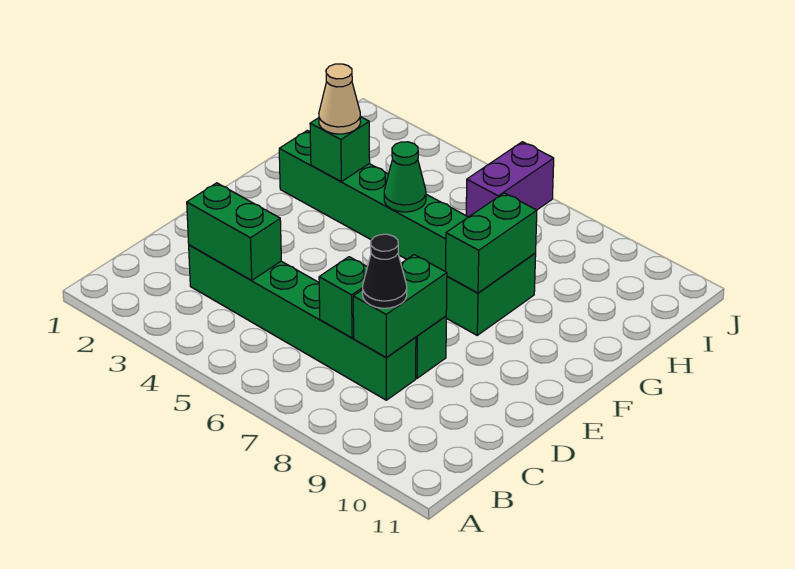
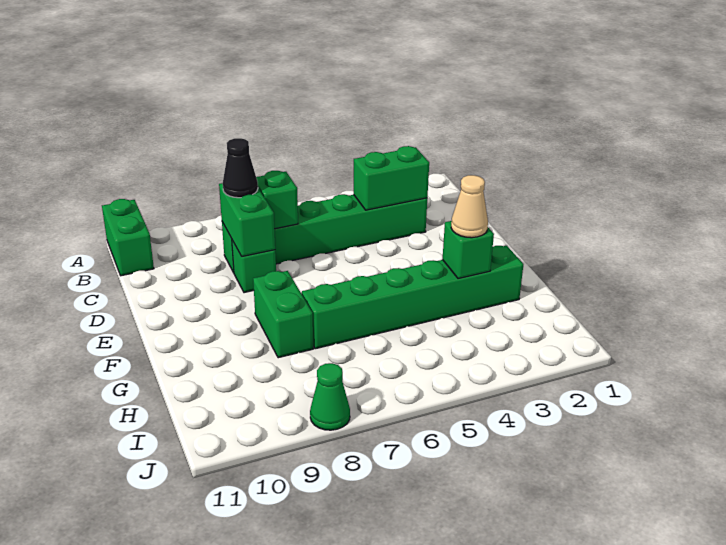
green 1x2 brick [446,193,537,293] -> green 1x2 brick moved to [102,199,154,276]
green 1x1 cone [384,142,426,212] -> green 1x1 cone moved to [310,363,350,430]
purple 1x2 brick [466,142,554,217] -> none

